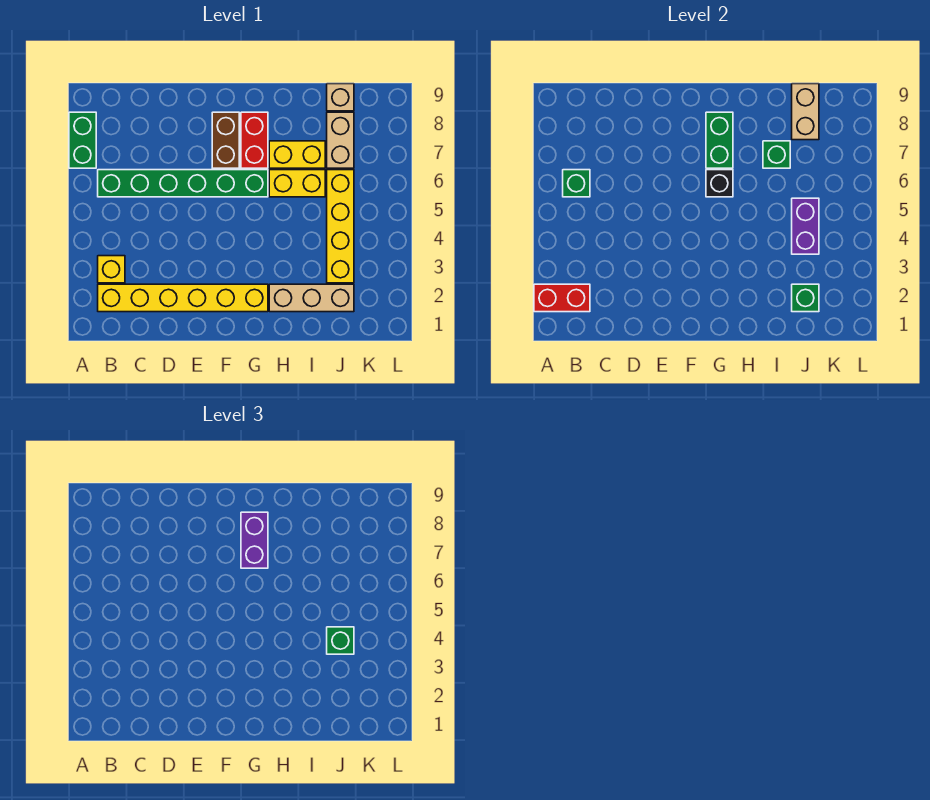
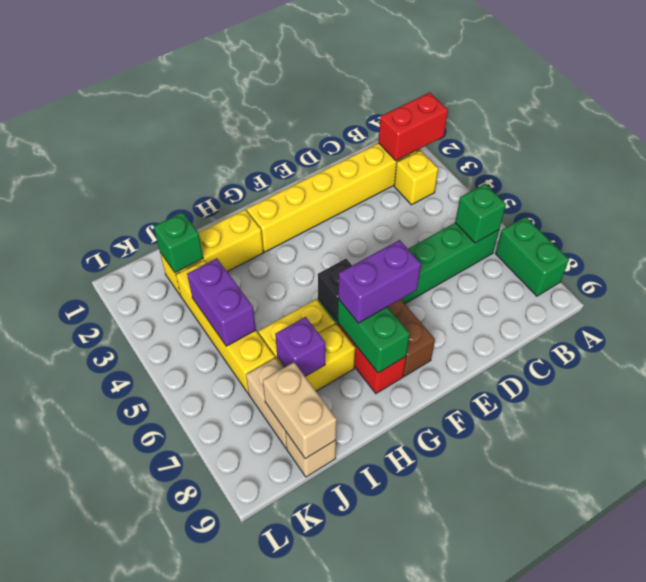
purple 1x2 brick [241,512,268,568] -> purple 1x2 brick turned to [338,240,421,323]
tan 1x3 brick [269,284,354,312] -> yellow 1x3 brick [160,210,263,296]
green 1x1 brick [763,141,790,168] -> purple 1x1 brick [275,317,325,377]
green 1x1 brick [327,627,354,654] -> none

